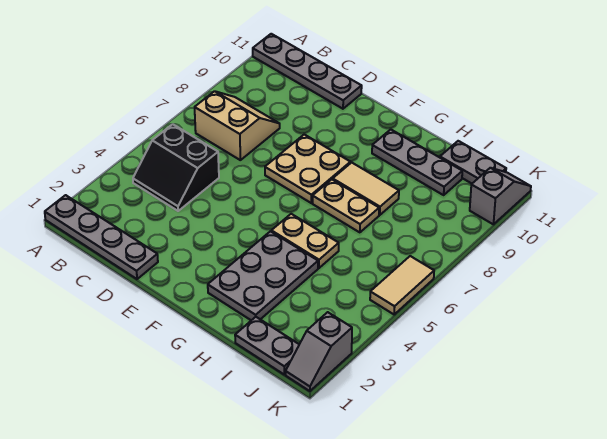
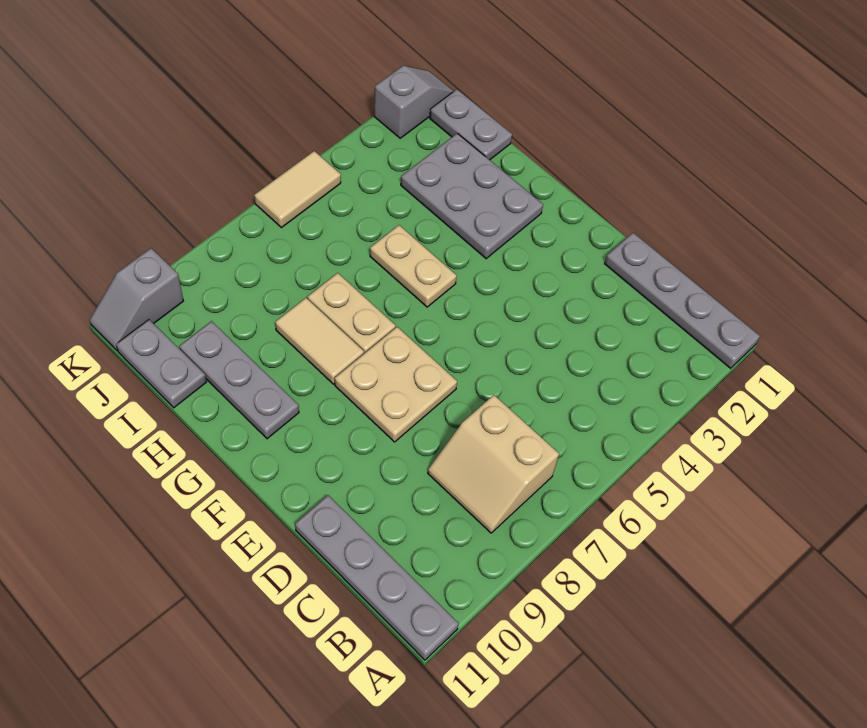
black 2x2 slope [133,124,219,211] -> none
grey 2x3 plate [208,231,318,320] -> grey 2x3 plate turned to [401,133,543,259]

